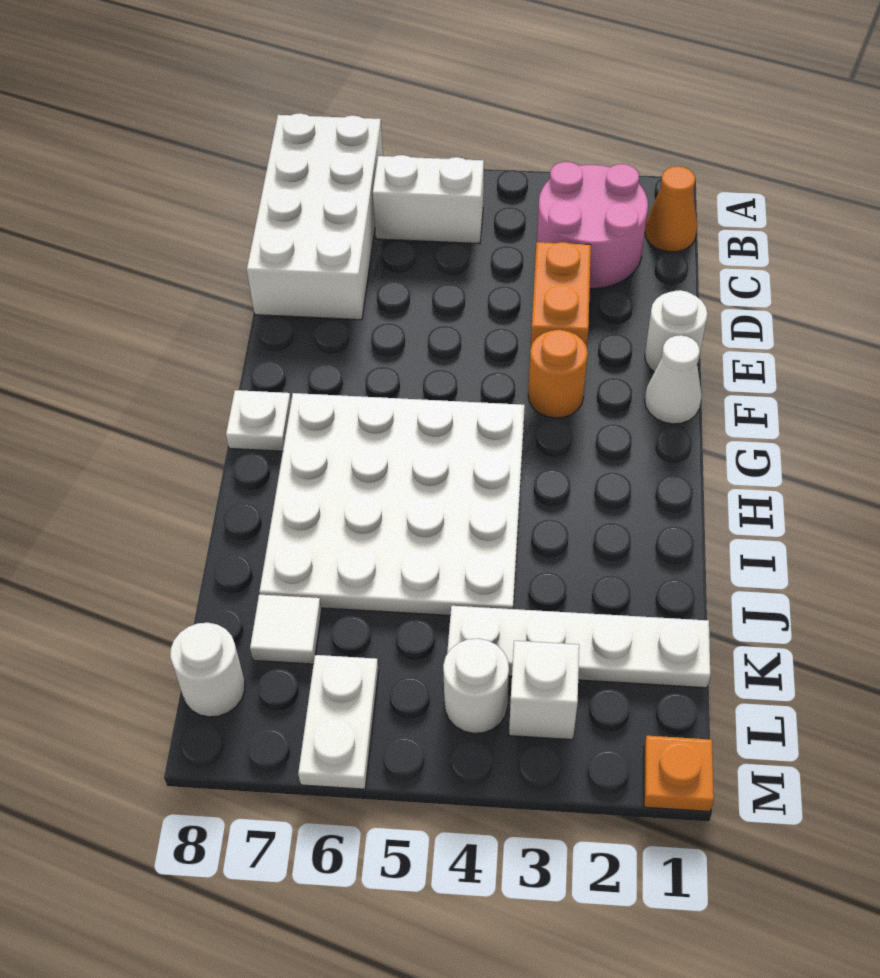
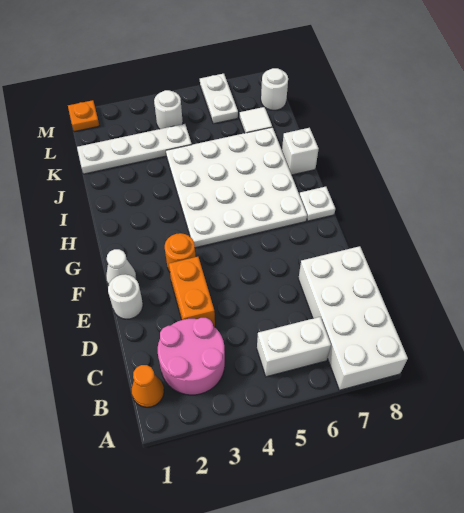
white 1x1 brick [509,641,579,740] -> white 1x1 brick moved to [282,128,319,175]

